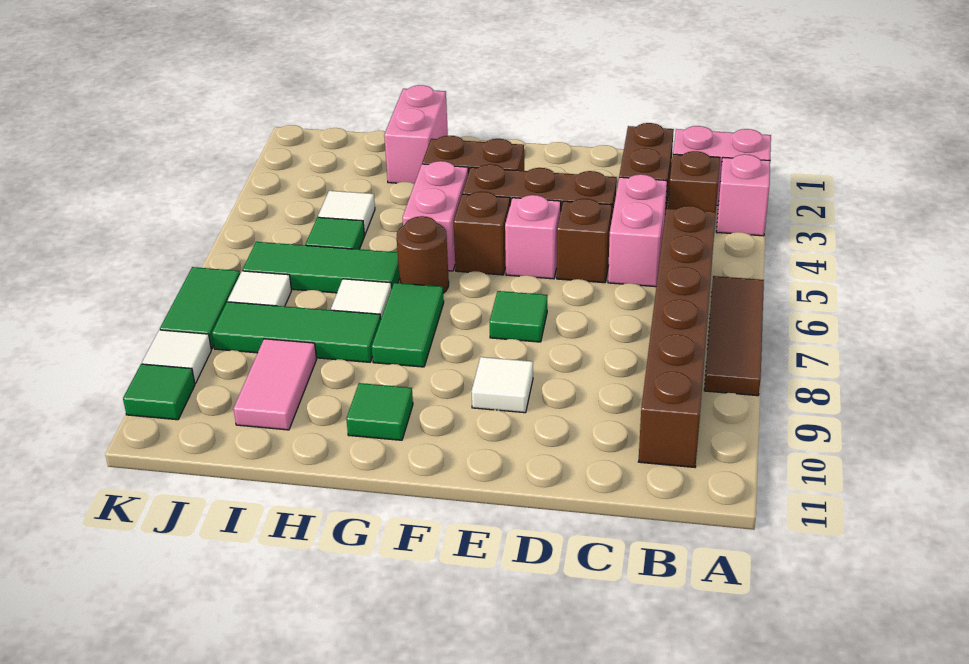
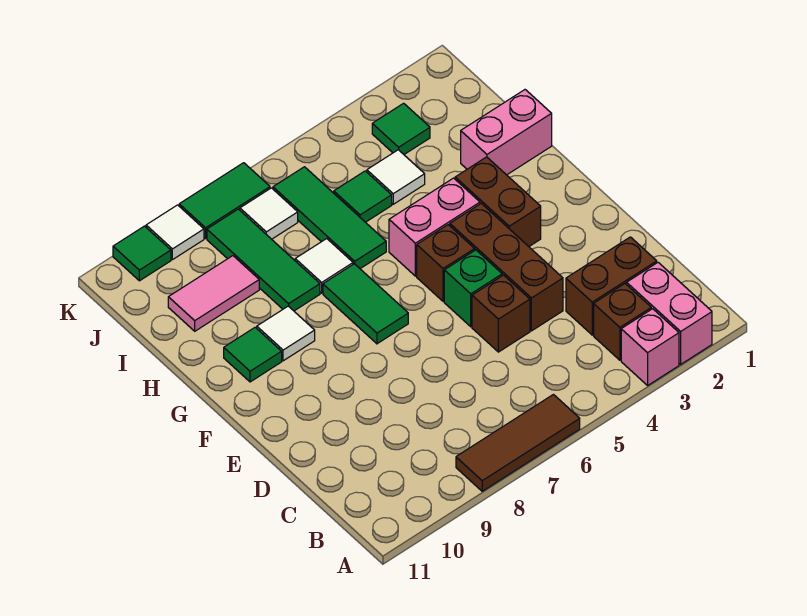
brown 1x6 brick [638,206,716,467] -> none
pink 1x2 brick [608,174,667,287] -> none
pink 1x1 brick [505,195,561,279] -> green 1x1 brick [444,250,502,327]
green 1x1 tile [490,291,547,342] -> green 1x1 tile moved to [372,103,430,154]
white 1x1 tile [471,357,533,413] -> white 1x1 tile moved to [257,306,315,361]
brown 1x1 round brick [397,216,449,293] -> none
green 1x2 tile [372,283,444,367] -> green 1x2 tile turned to [323,264,408,344]

